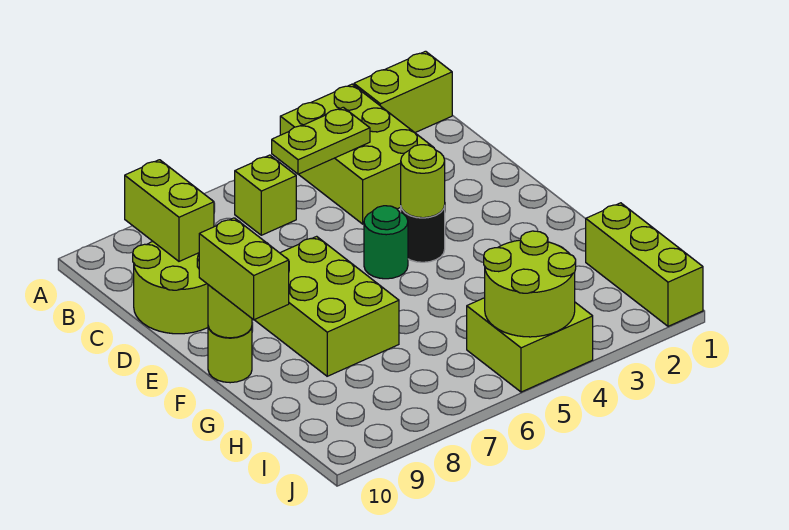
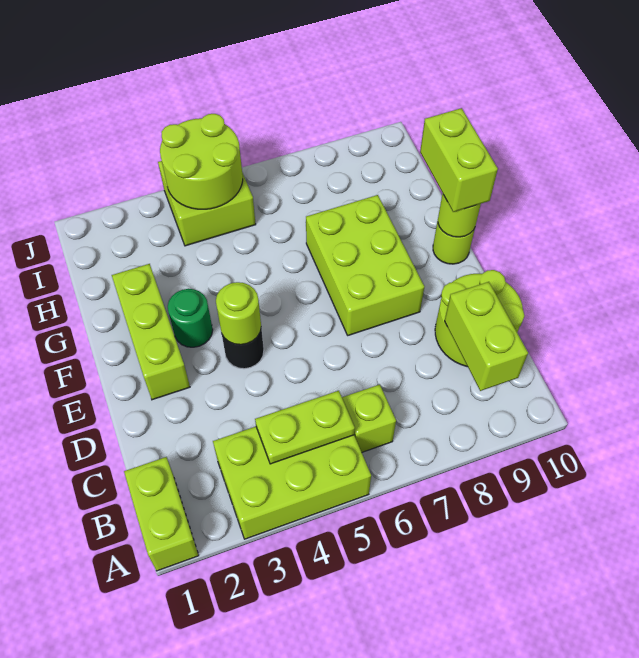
lime 1x2 brick [354,51,452,133] -> lime 1x2 brick turned to [124,457,199,571]
lime 2x3 brick [280,84,433,224] -> lime 2x3 brick turned to [213,427,371,539]
green 1x1 round brick [364,206,408,279] -> green 1x1 round brick moved to [168,289,213,347]
lime 1x3 brick [586,203,703,326] -> lime 1x3 brick moved to [112,264,190,400]

